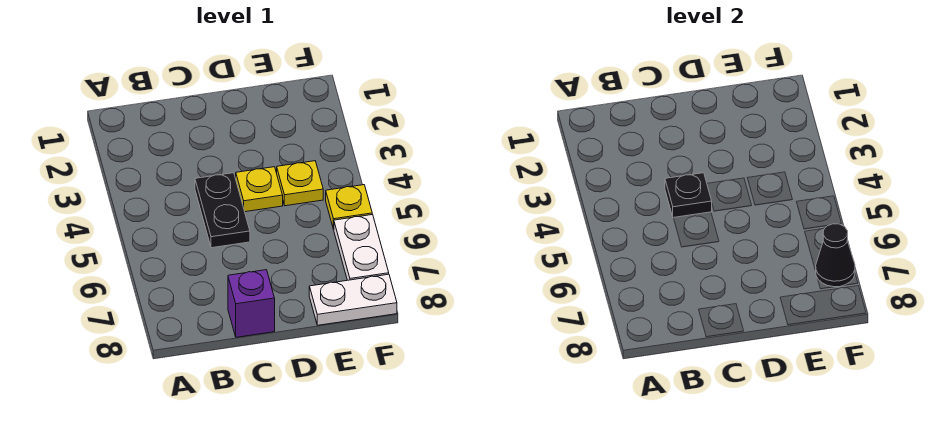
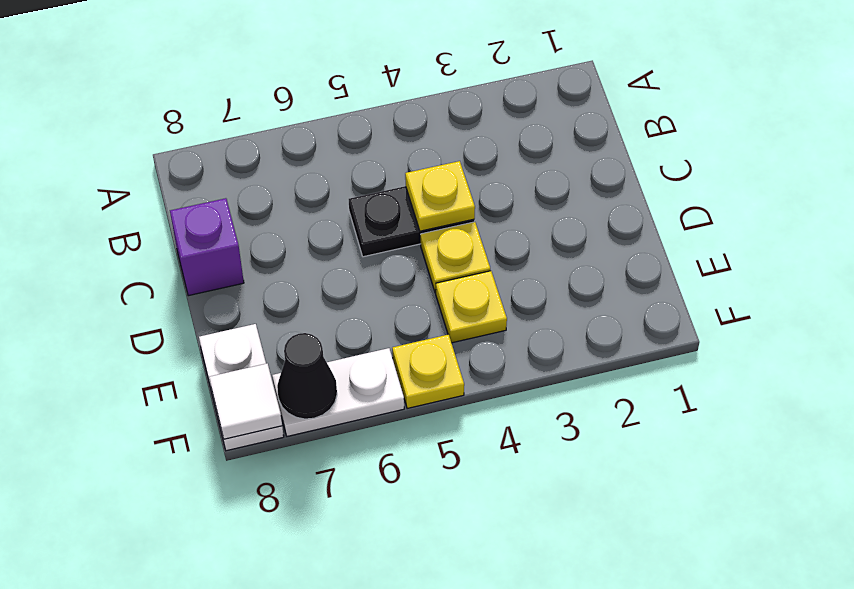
black 1x1 plate [665,173,712,218] -> yellow 1x1 plate [405,161,475,231]
none -> white 1x1 tile [209,364,282,439]

